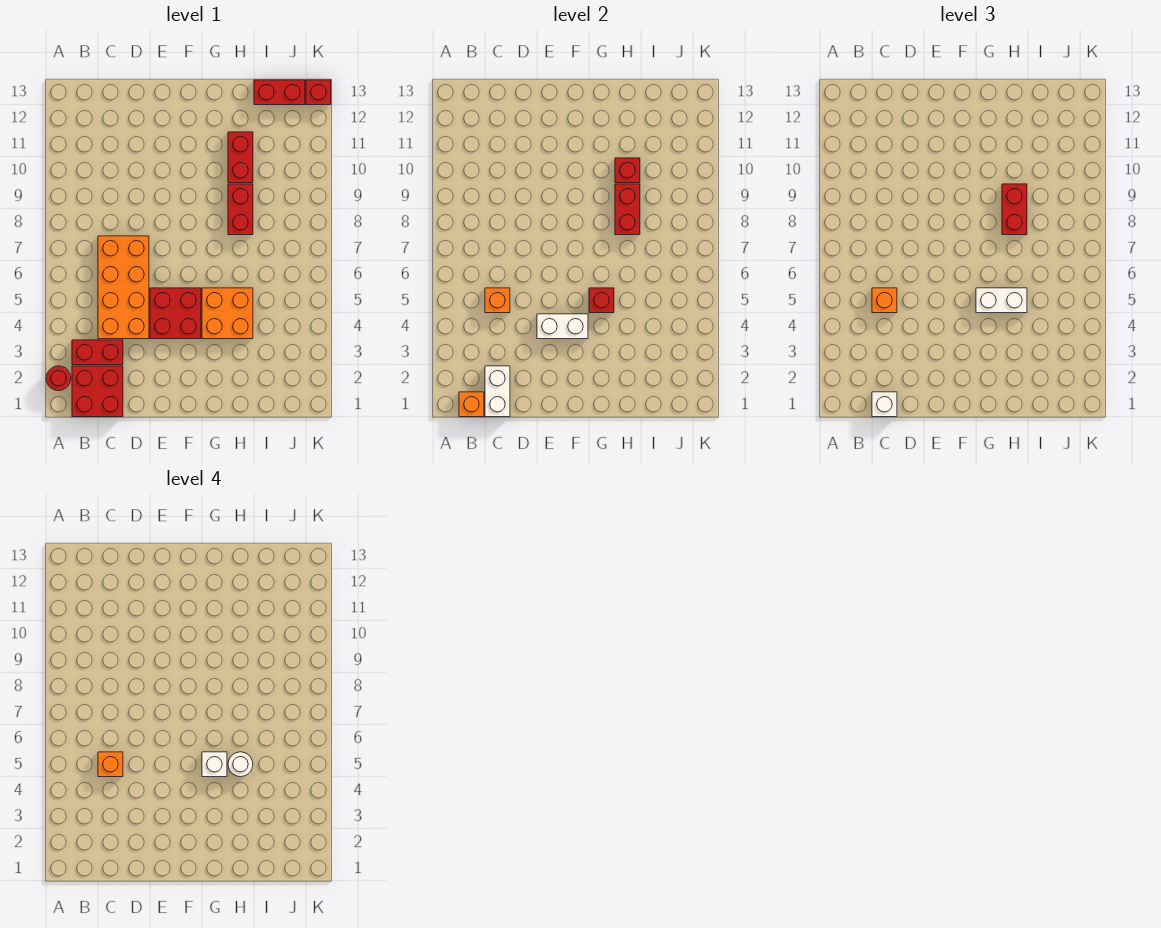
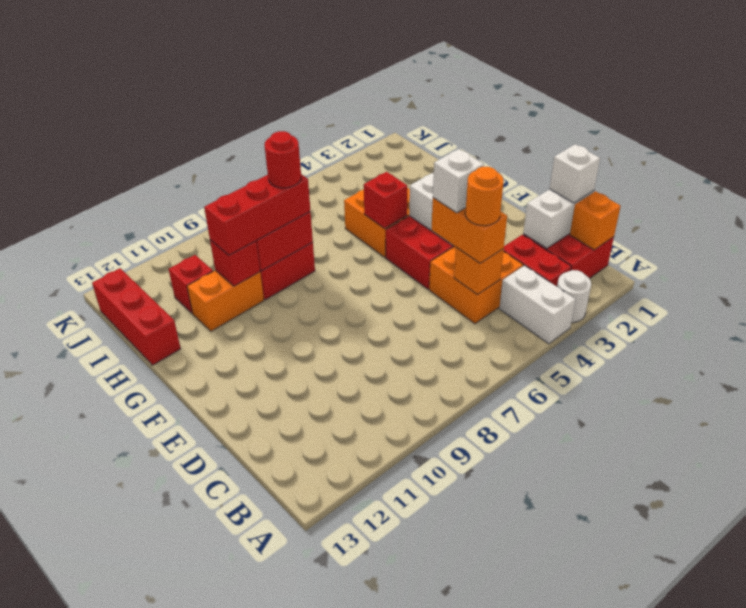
red 1x1 round brick [46,366,71,391] -> red 1x1 round brick moved to [264,131,301,188]
orange 2x4 brick [98,236,149,339] -> orange 2x2 brick [429,246,523,324]
orange 1x1 brick [872,288,897,313] -> orange 1x2 brick [432,198,507,263]
orange 1x1 brick [98,752,123,777] -> orange 1x1 round brick [465,167,504,226]
white 1x2 brick [976,288,1027,313] -> white 1x2 brick moved to [499,265,576,344]
white 1x1 brick [202,752,227,777] -> white 1x1 brick moved to [433,149,484,213]
white 1x1 round brick [228,752,253,777] -> white 1x1 round brick moved to [557,270,591,323]
red 1x2 brick [1002,184,1027,235] -> red 1x3 brick [204,174,310,255]
red 1x2 brick [228,132,253,183] -> orange 1x2 brick [187,270,264,331]
red 1x2 brick [254,80,305,105] -> red 1x3 brick [92,268,181,365]
red 1x1 brick [306,80,331,105] -> red 1x1 brick moved to [168,255,213,314]

